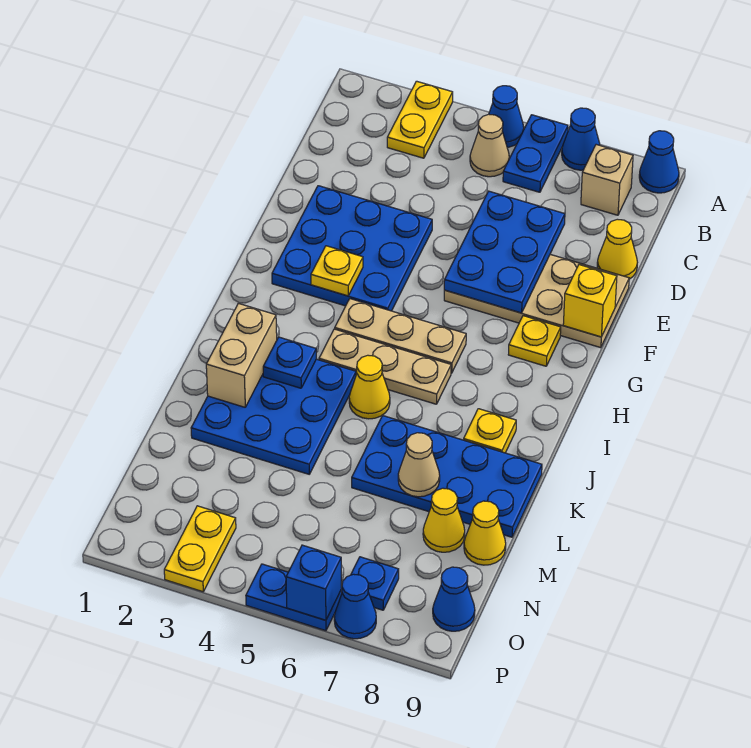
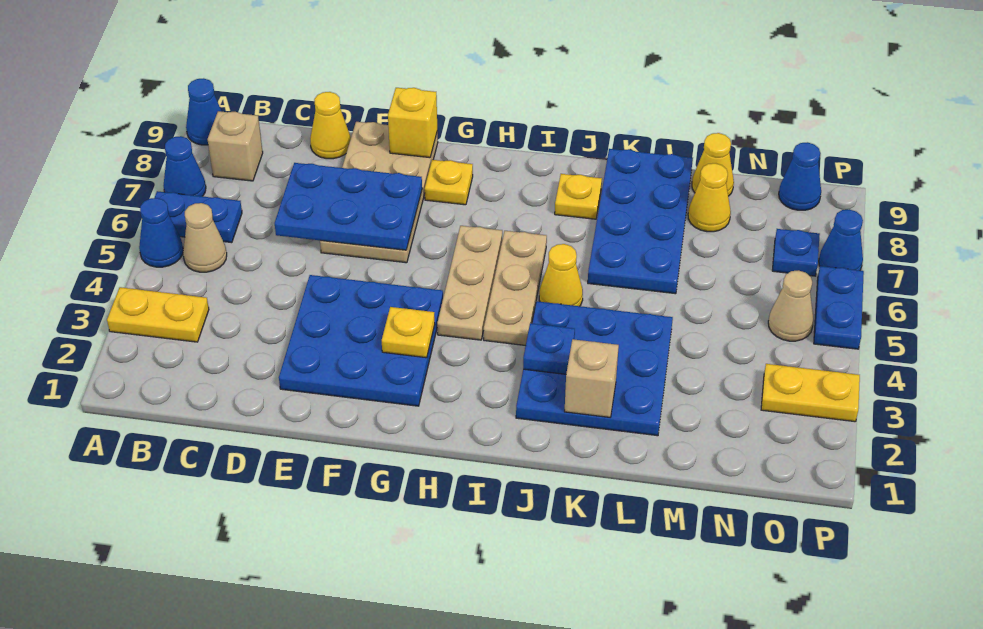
tan 1x2 brick [206,303,277,407] -> tan 1x1 brick [565,339,619,417]
tan 1x1 cone [398,433,440,497] -> tan 1x1 cone moved to [768,270,814,341]
blue 1x1 brick [286,545,342,620] -> none

